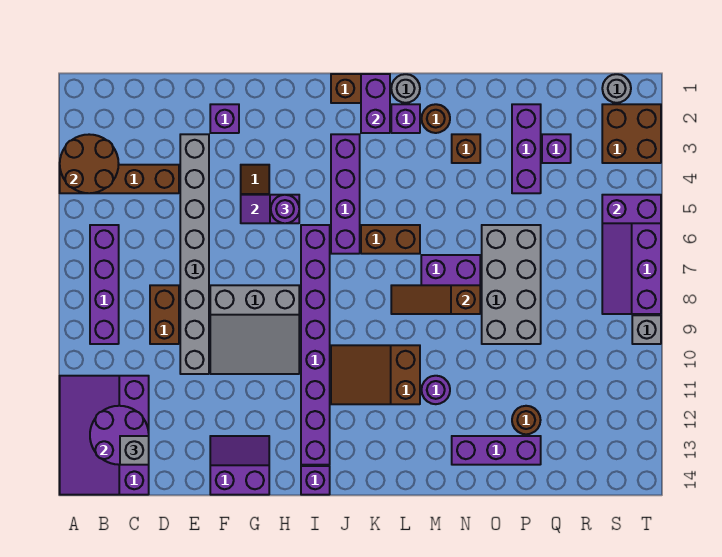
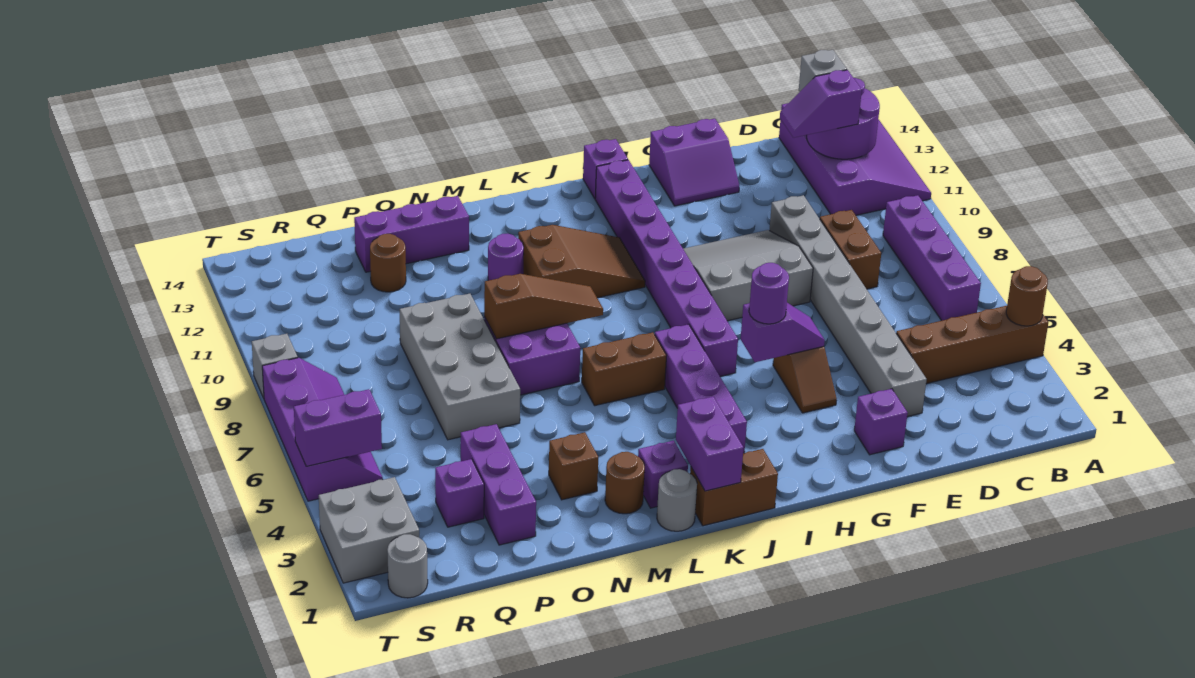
brown 2x2 round brick [60,134,119,193] -> brown 1x1 round brick [1006,266,1048,326]
none -> purple 1x2 slope [780,70,862,138]
brown 2x2 brick [602,104,661,163] -> grey 2x2 brick [319,477,419,583]

